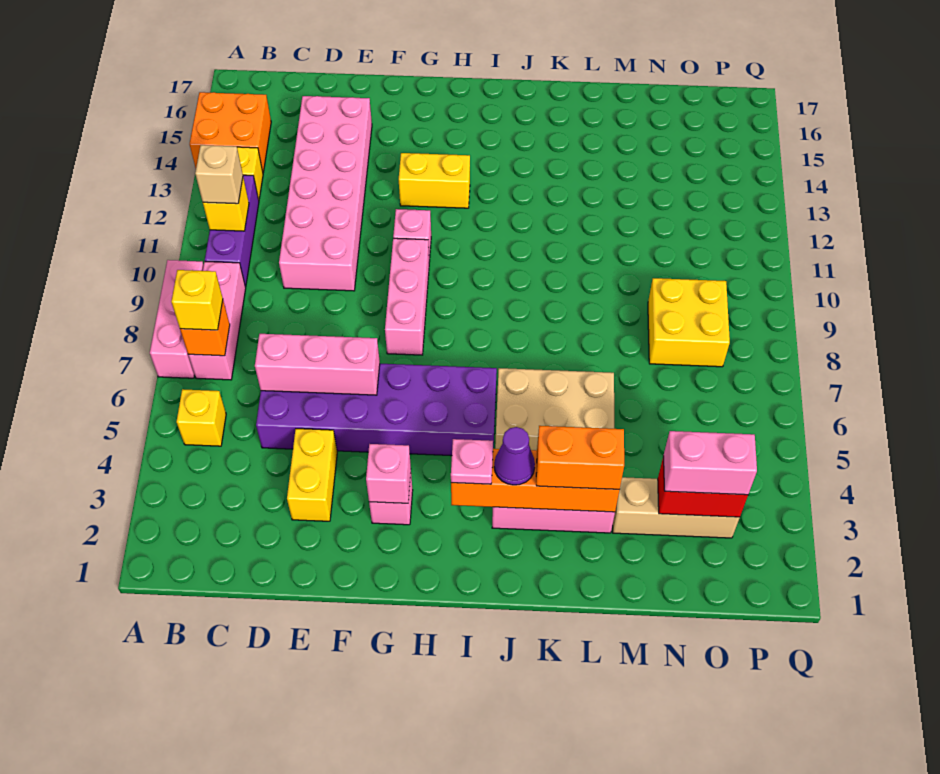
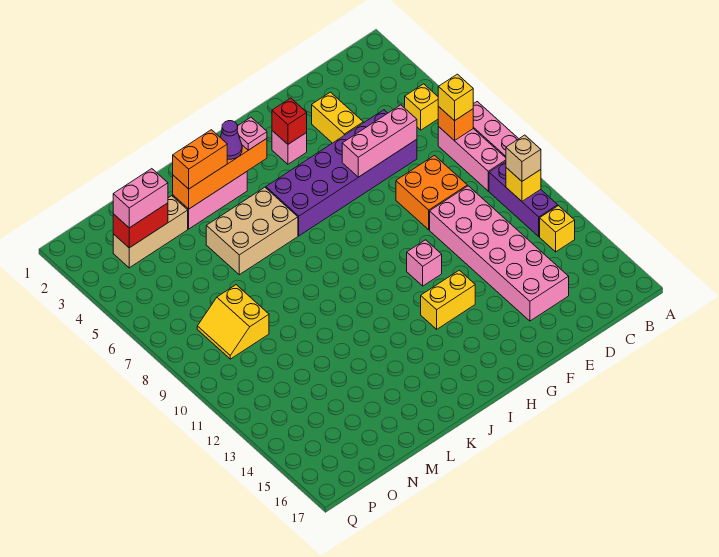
orange 2x2 brick [190,92,271,172] -> orange 2x2 brick moved to [396,156,467,230]
pink 1x1 brick [366,444,411,503] -> red 1x1 brick [272,98,307,144]
pink 1x3 brick [385,238,429,355] -> none
yellow 2x2 brick [648,278,730,367] -> yellow 2x2 slope [197,285,269,359]

